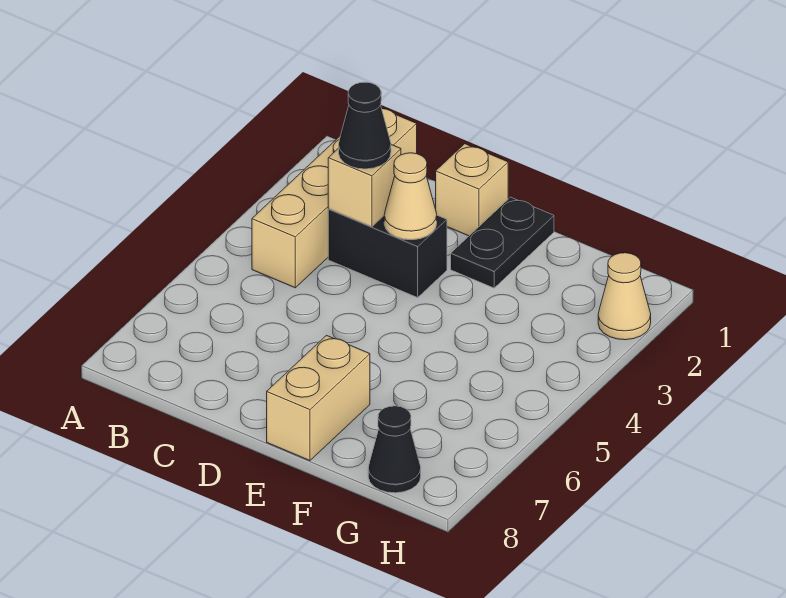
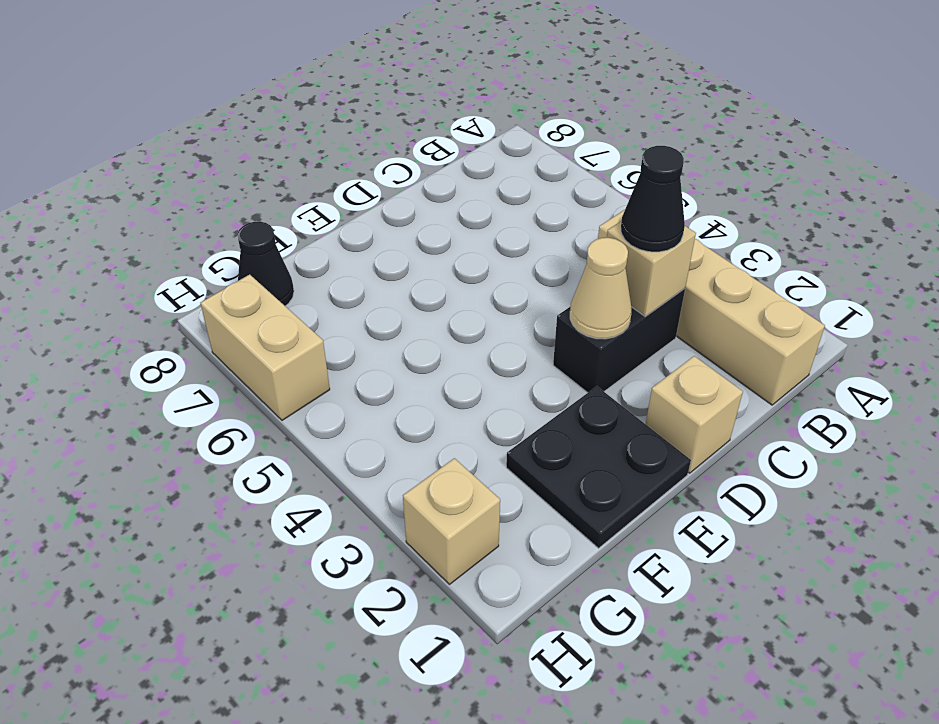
black 1x2 plate [451,197,554,288] -> black 2x2 plate [506,386,691,548]
tan 1x2 brick [267,335,370,460] -> tan 1x2 brick moved to [201,274,330,420]
tan 1x1 cone [598,253,651,340] -> tan 1x1 brick [403,458,500,584]

